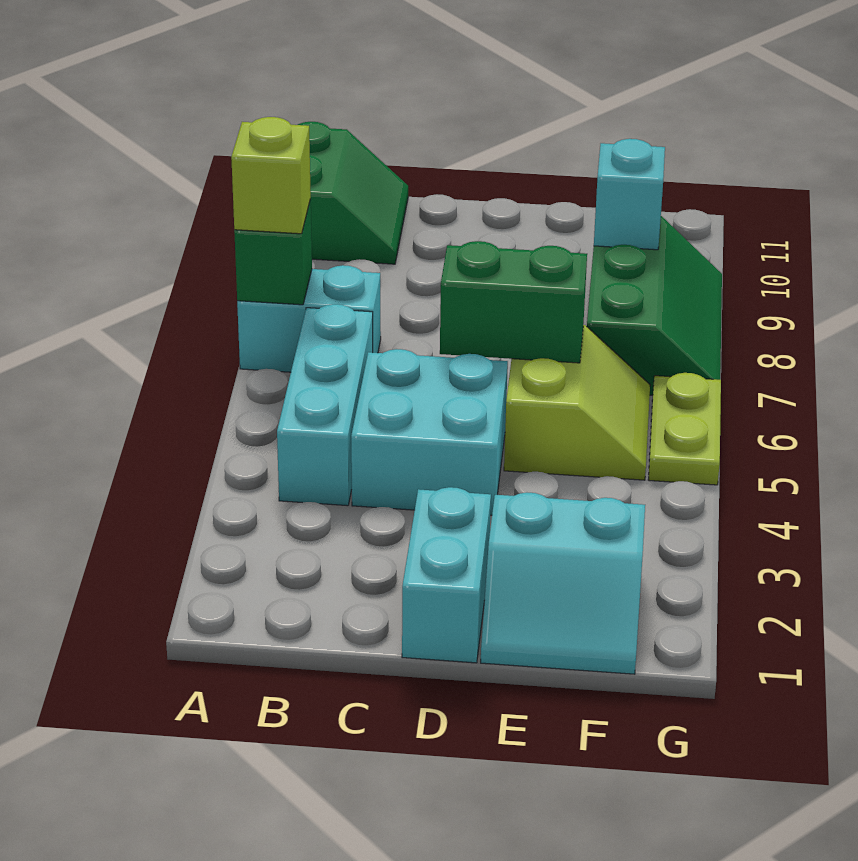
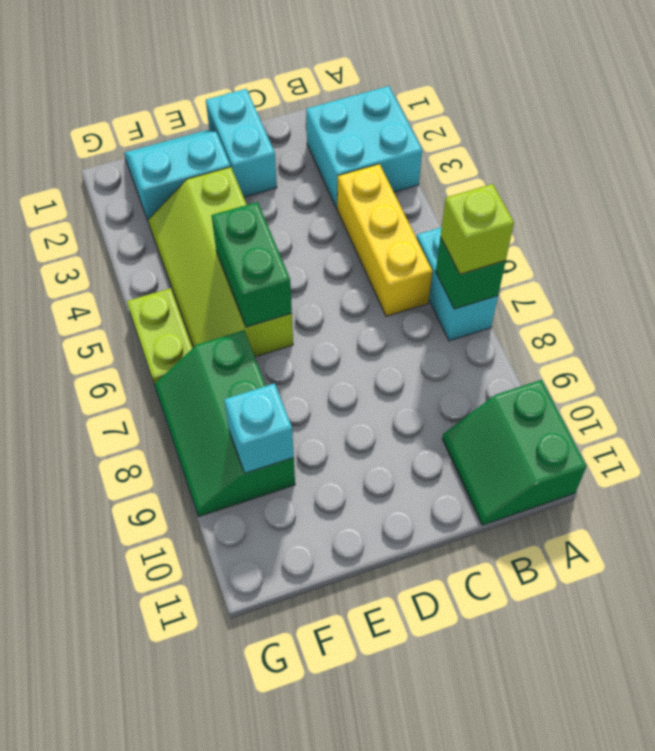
cyan 1x2 brick [237,265,381,372] -> cyan 1x2 brick turned to [417,227,498,341]
cyan 1x3 brick [277,304,373,506] -> yellow 1x3 brick [337,164,432,316]
cyan 2x2 brick [351,349,508,515] -> cyan 2x2 brick moved to [306,86,422,208]
green 1x2 brick [440,241,587,363] -> green 1x2 brick turned to [211,202,292,327]
lime 2x2 slope [504,325,650,480] -> lime 2x4 slope [148,167,293,357]

